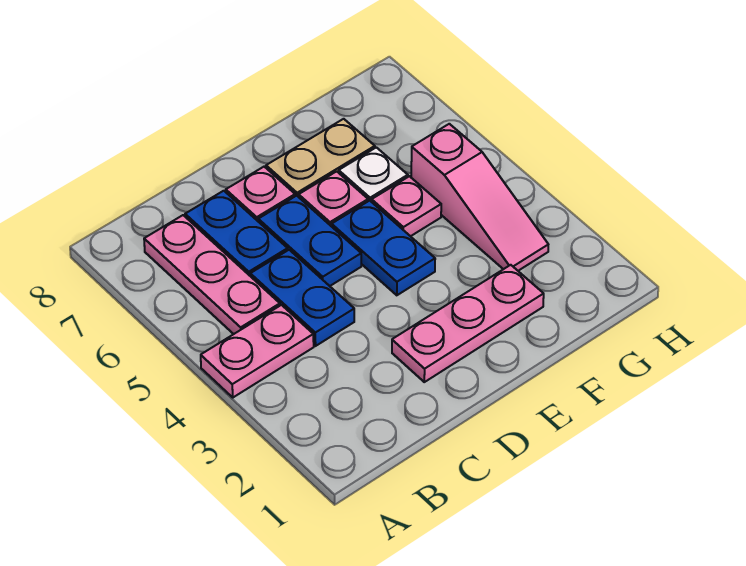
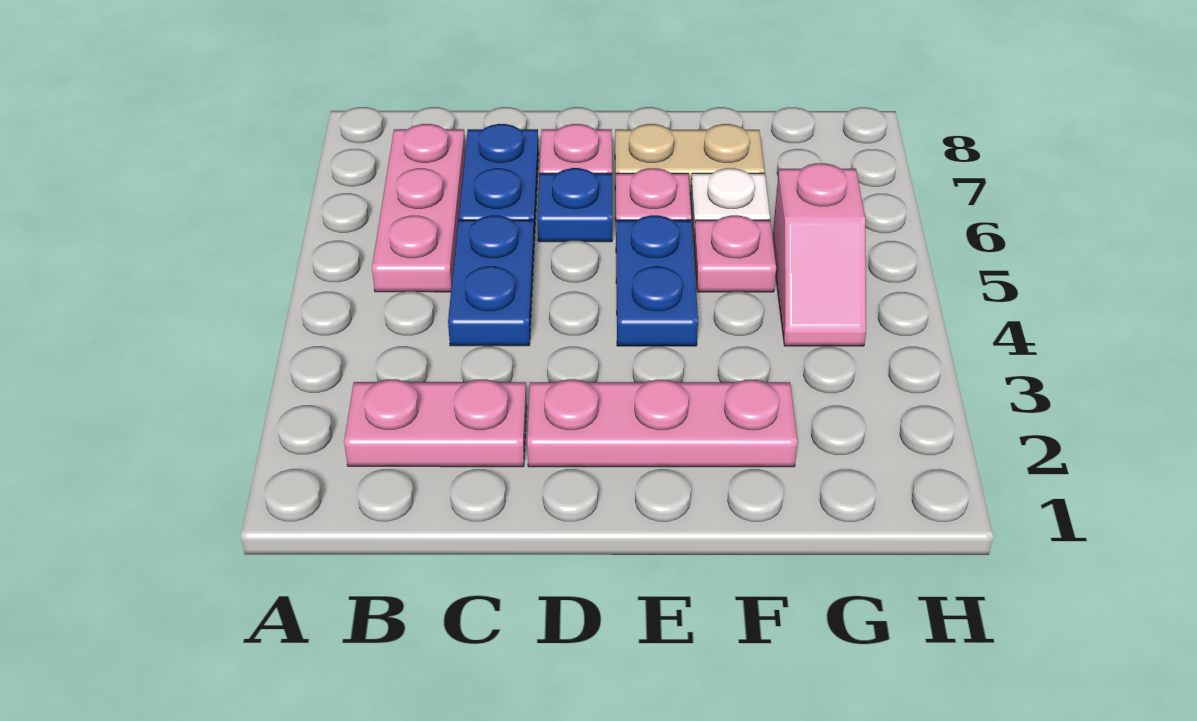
pink 1x2 plate [201,305,314,397] -> pink 1x2 plate moved to [344,379,527,467]
blue 1x2 plate [258,196,361,286] -> blue 1x1 plate [537,168,612,242]
pink 1x3 slope [411,124,548,271] -> pink 1x2 slope [773,163,866,346]

